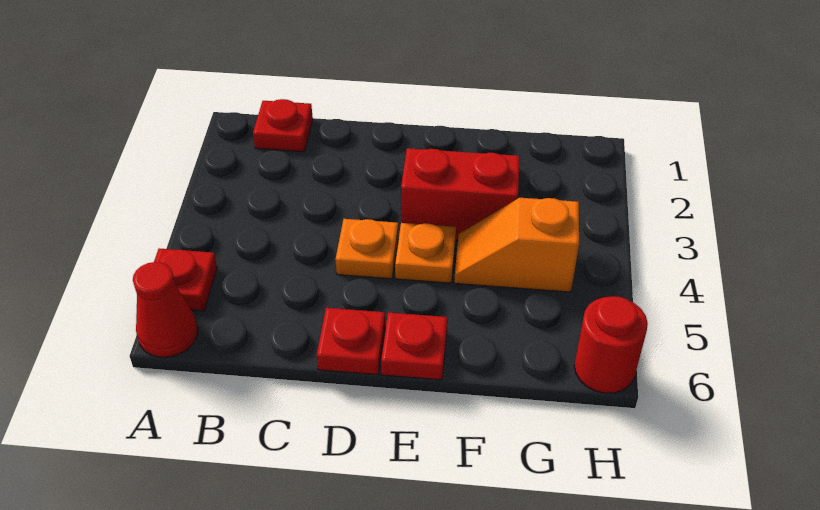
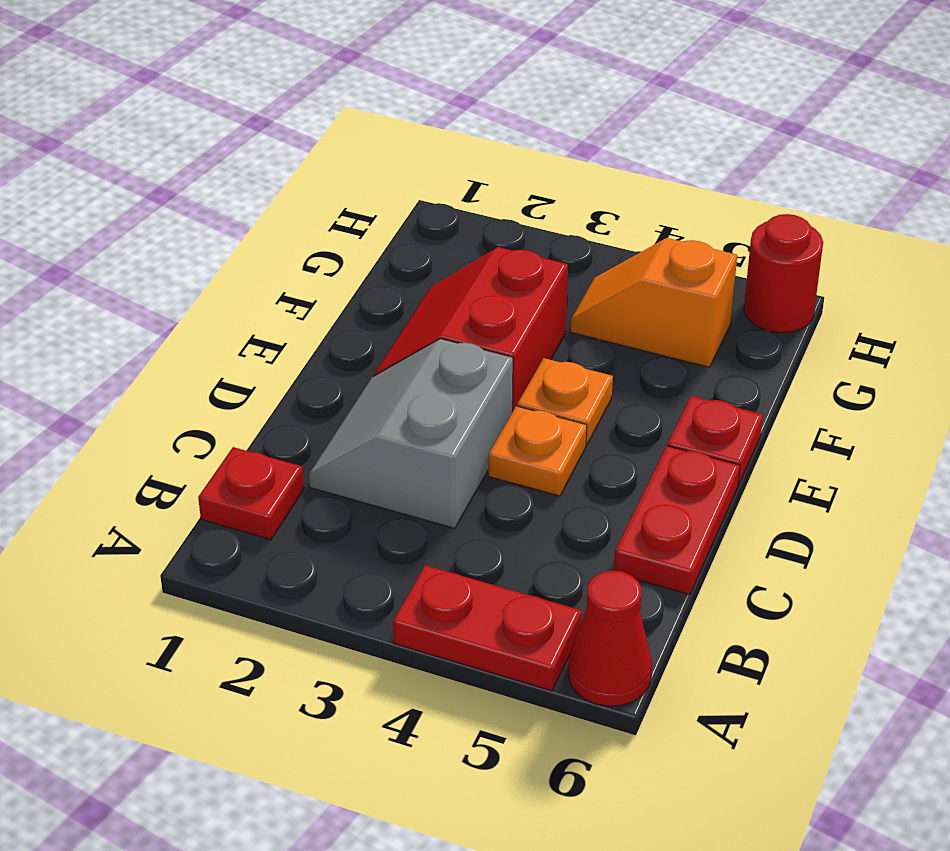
red 1x1 plate [154,249,217,311] -> red 1x2 plate [393,565,581,691]
none -> grey 2x2 slope [308,339,513,528]
red 1x1 plate [317,308,385,375] -> red 1x2 plate [614,446,740,595]
orange 1x2 slope [454,198,579,292] -> orange 1x2 slope turned to [570,238,737,367]

